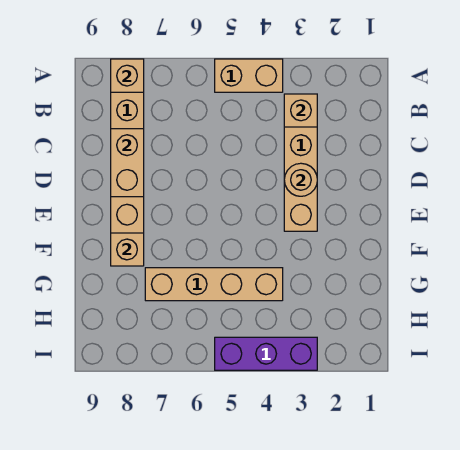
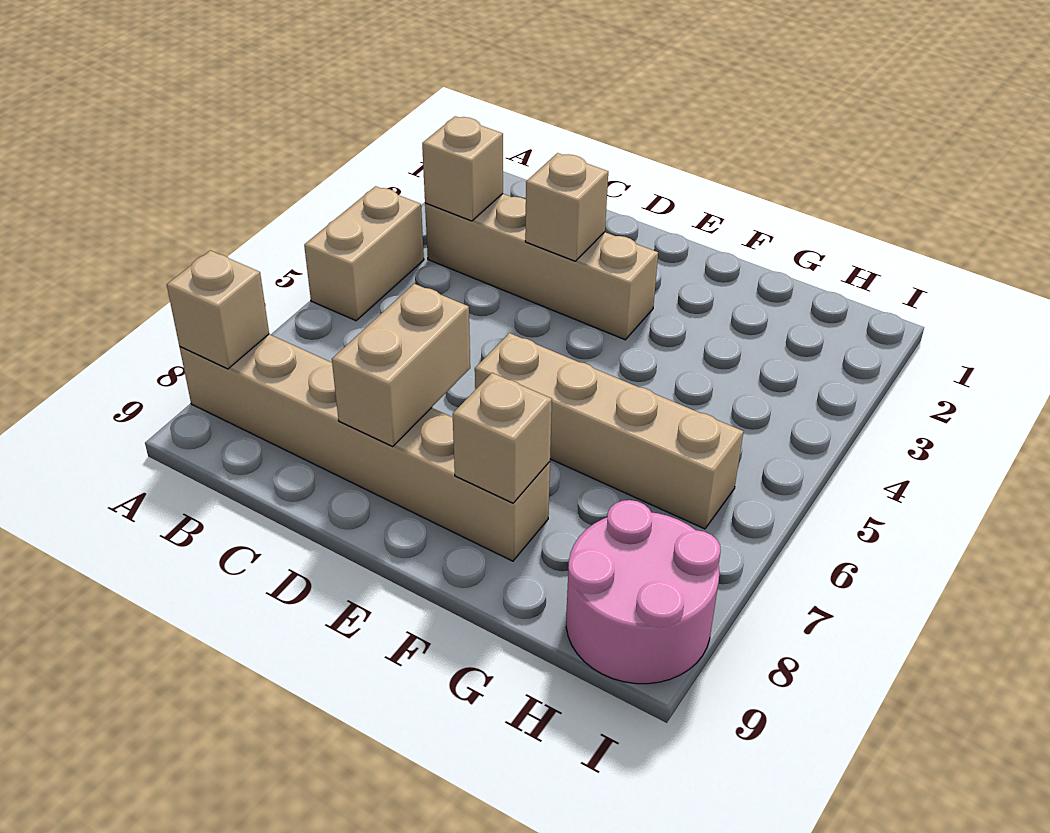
tan 1x2 brick [111,129,144,197] -> tan 1x2 brick turned to [332,284,470,446]
tan 1x1 round brick [284,163,317,196] -> tan 1x1 brick [525,153,608,261]
tan 1x4 brick [145,268,283,301] -> tan 1x4 brick turned to [475,333,743,529]
none -> pink 2x2 round brick [566,500,721,684]
purple 1x3 brick [215,337,317,370] -> none

